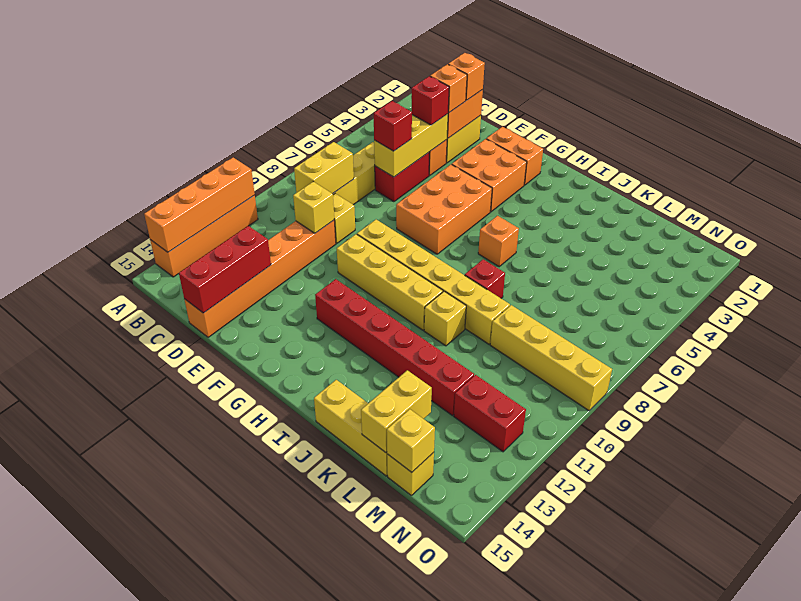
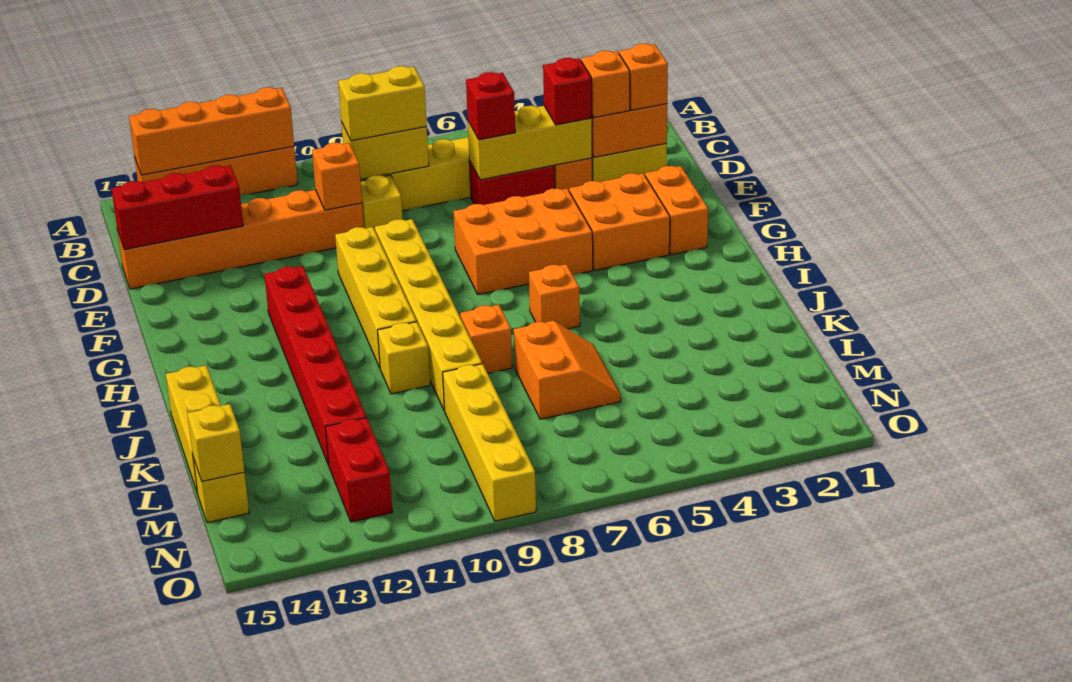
yellow 1x1 brick [293,182,334,233] -> orange 1x1 brick [312,143,362,210]
red 1x1 brick [465,259,505,298] -> orange 1x1 brick [460,305,512,373]
none -> orange 2x2 slope [514,321,621,419]
yellow 1x2 brick [361,370,432,453] -> yellow 1x2 brick moved to [338,66,427,141]

